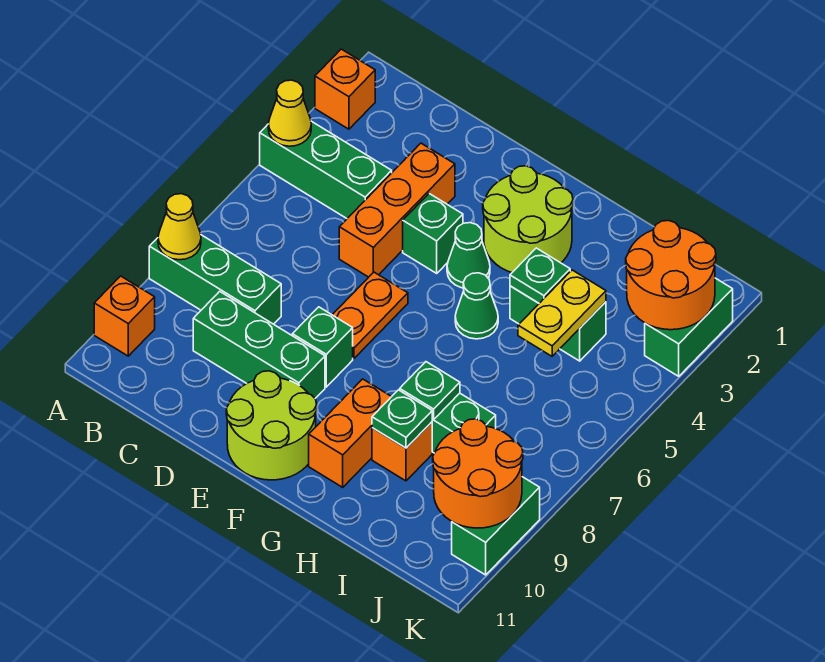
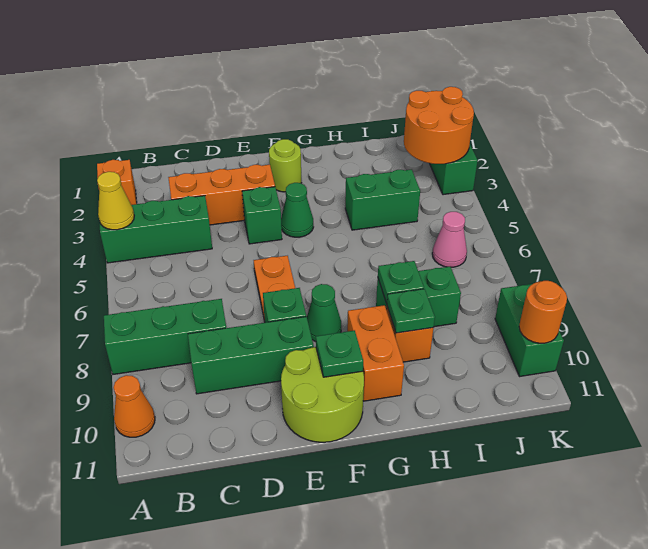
yellow 1x1 cone [158,194,201,260] -> none
orange 1x1 brick [94,276,155,356] -> orange 1x1 cone [113,375,155,437]
orange 1x3 brick [339,143,455,277] -> orange 1x3 brick turned to [168,165,275,225]
lime 2x2 round brick [483,166,573,272] -> lime 1x1 round brick [269,139,301,192]
green 1x1 cone [455,273,498,339] -> green 1x1 cone moved to [307,284,341,342]
green 1x1 plate [510,248,570,303] -> green 1x1 plate moved to [316,330,363,377]
yellow 1x2 plate [518,270,606,356] -> none
none -> pink 1x1 cone [432,212,467,267]
orange 2x2 round brick [433,419,523,528] -> orange 1x1 round brick [519,281,567,343]

